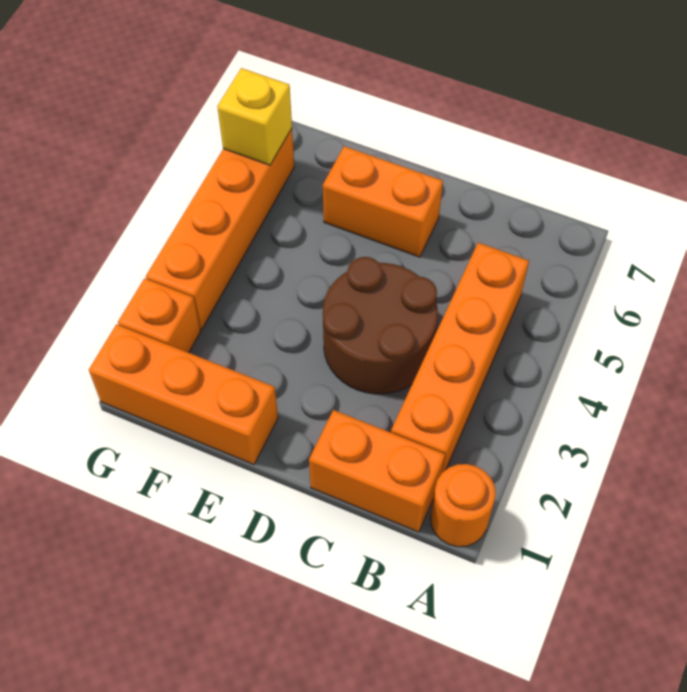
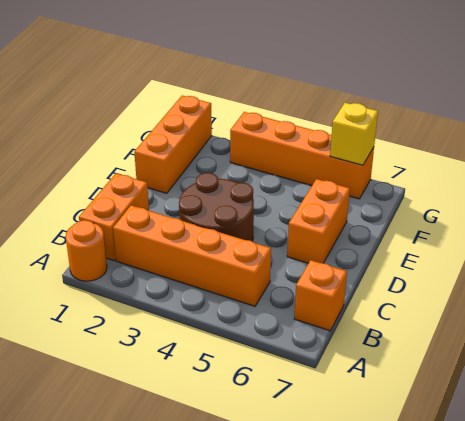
orange 1x1 brick [118,278,201,353] -> orange 1x1 brick moved to [294,260,347,331]

